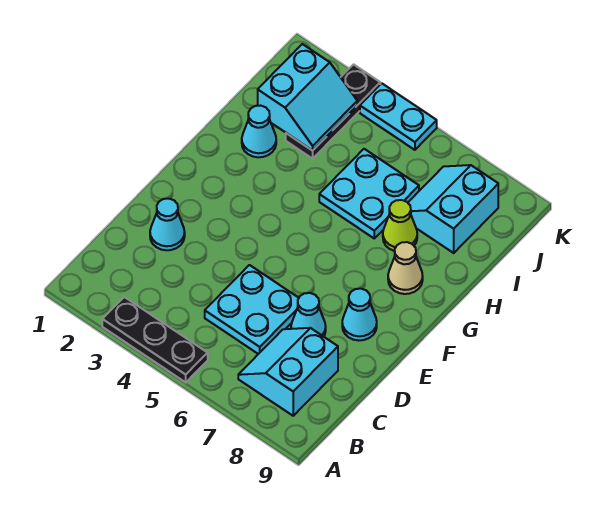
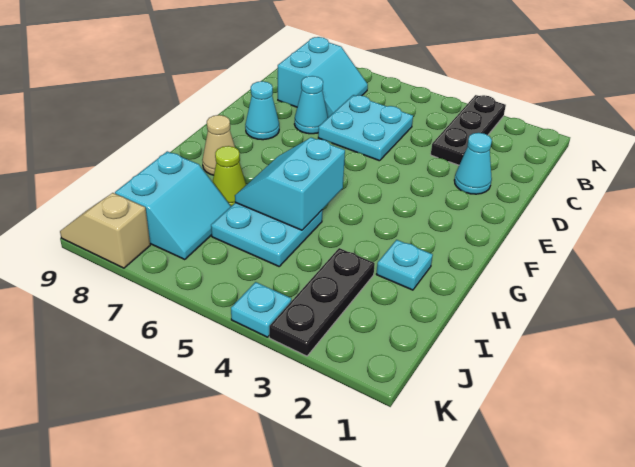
black 1x3 plate [102,297,208,382] -> black 1x3 plate turned to [431,95,506,165]
cyan 1x1 cone [242,105,276,157] -> cyan 1x1 plate [376,240,433,290]
cyan 2x2 slope [258,44,357,151] -> cyan 2x2 slope moved to [235,138,345,230]
cyan 1x2 plate [360,83,437,150] -> cyan 1x1 plate [231,282,291,337]
none -> tan 1x2 slope [60,193,150,268]

